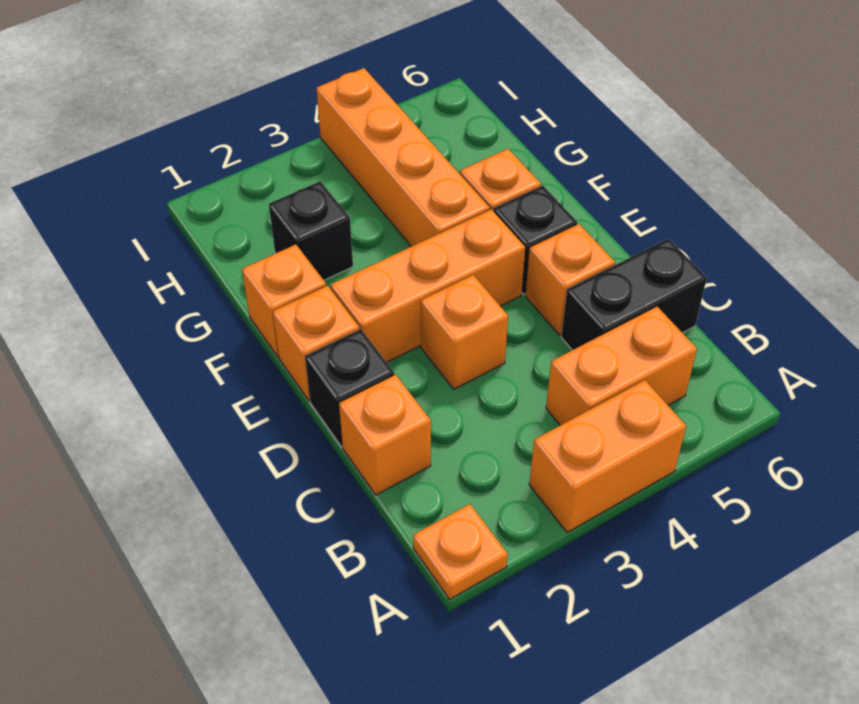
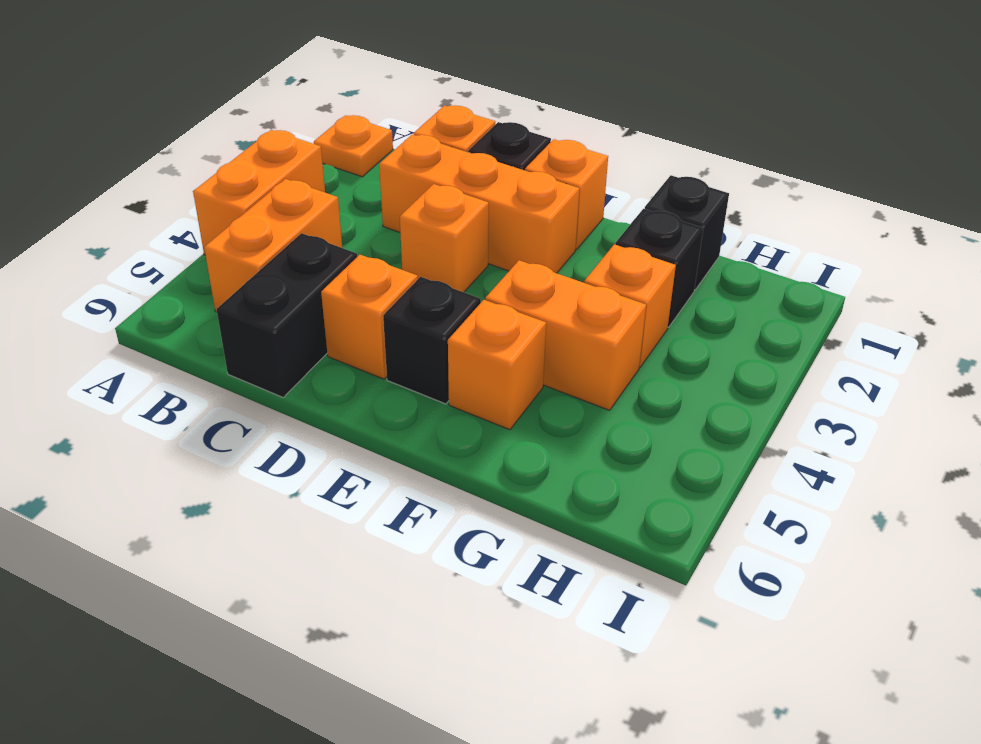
orange 1x3 brick [331,209,525,362] -> orange 1x3 brick turned to [379,135,579,273]
orange 1x1 brick [242,245,326,357] -> orange 1x1 brick moved to [584,244,676,367]
orange 1x4 brick [317,68,490,247] -> orange 1x2 brick [485,260,646,410]
none -> black 1x1 brick [645,175,729,290]

